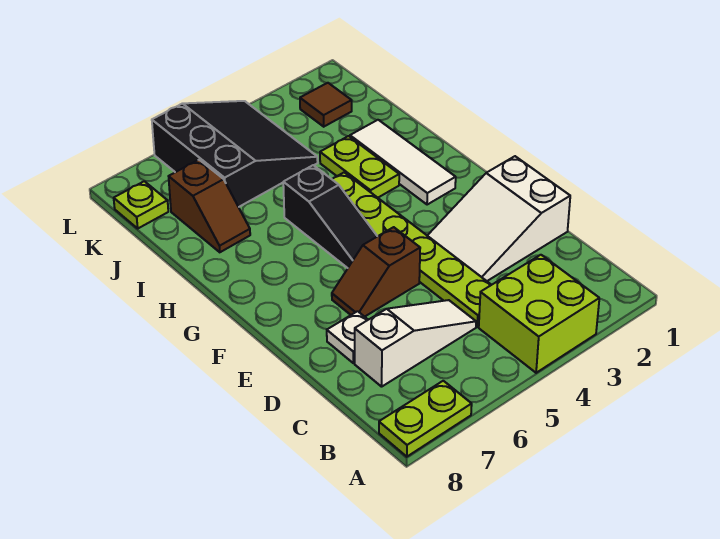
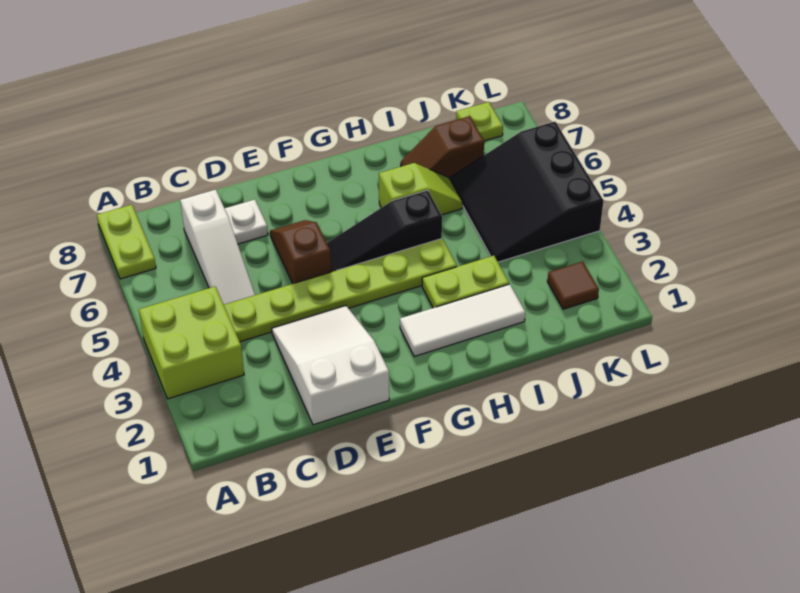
none -> lime 1x2 slope [379,163,463,215]
black 3x3 slope [152,101,318,207] -> black 3x3 slope turned to [450,122,604,262]

